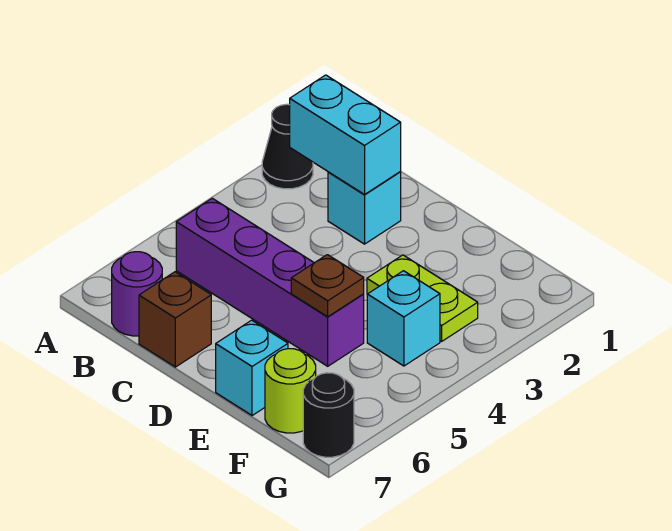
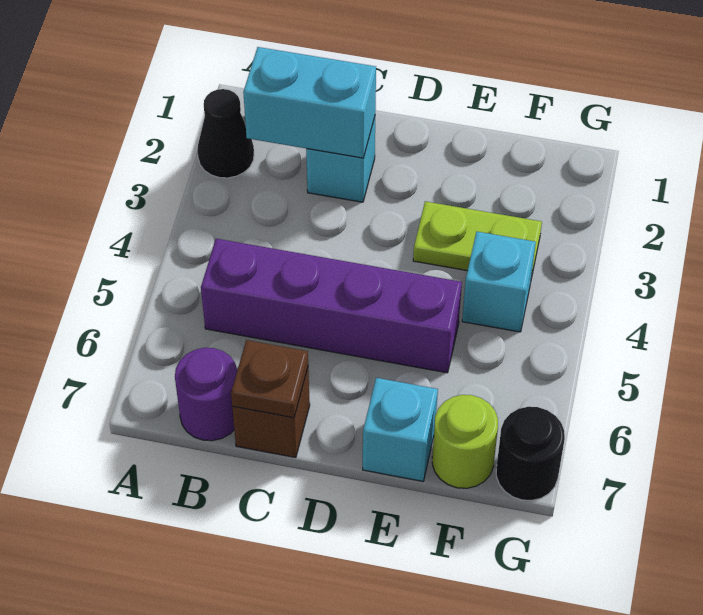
brown 1x1 plate [291,255,364,317] -> brown 1x1 plate moved to [231,340,308,418]

